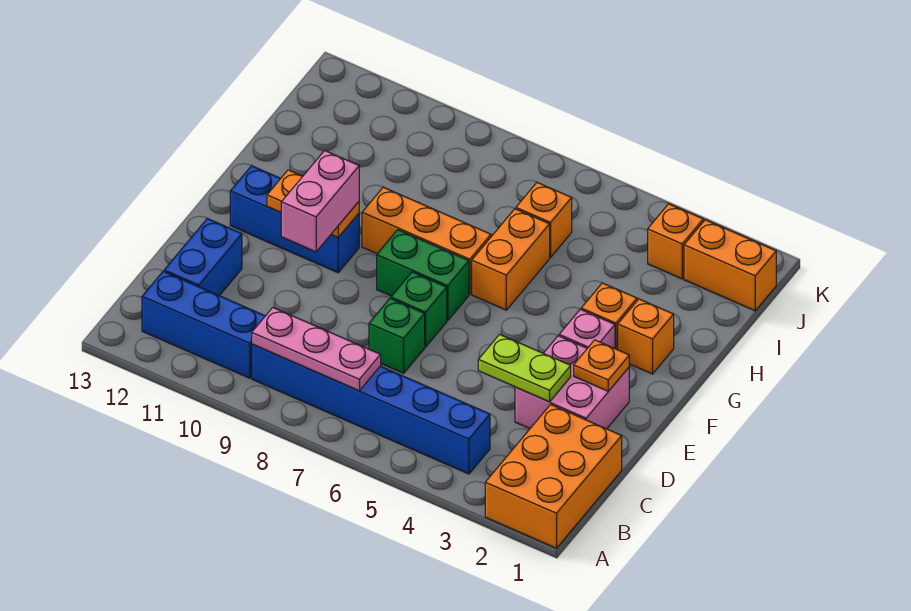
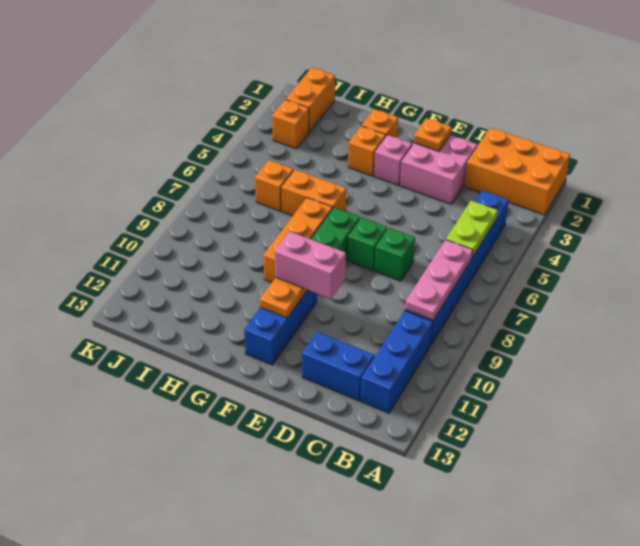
lime 1x2 plate [478,334,571,402] -> lime 1x2 plate moved to [446,201,498,257]

